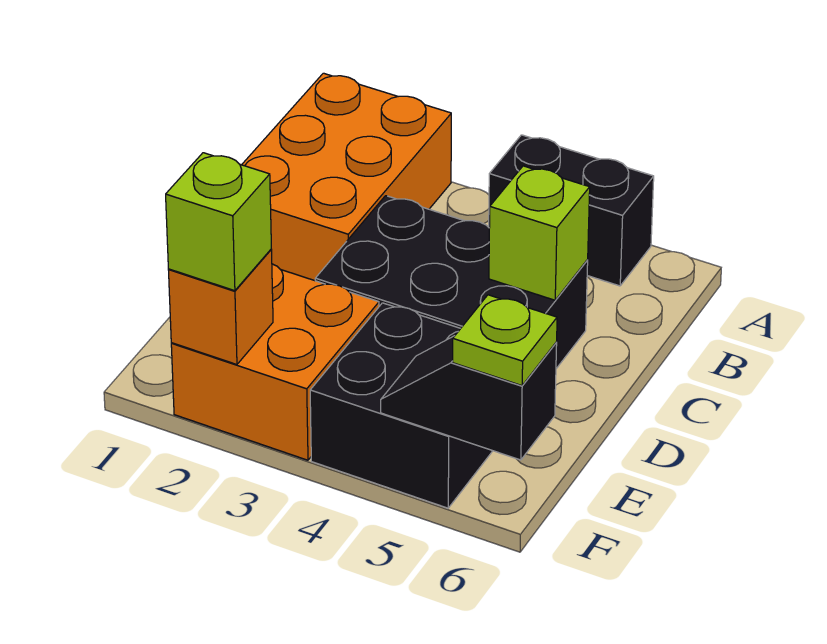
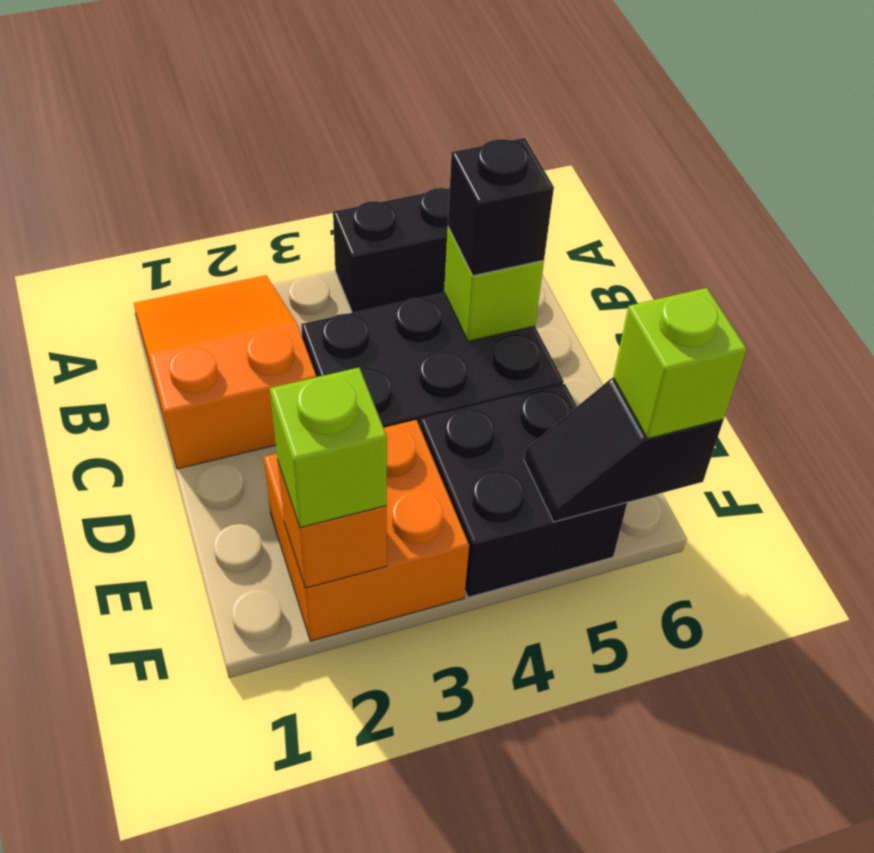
orange 2x3 brick [242,73,451,281] -> orange 2x3 slope [134,275,317,469]
none -> black 1x1 brick [448,138,554,276]
lime 1x1 plate [453,295,557,385] -> lime 1x1 brick [613,288,747,439]

